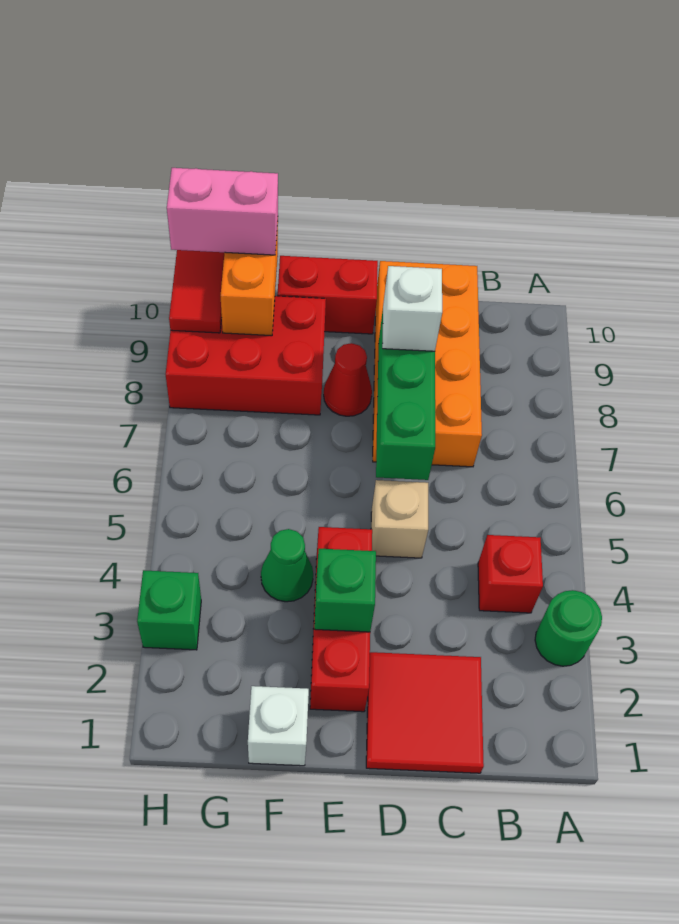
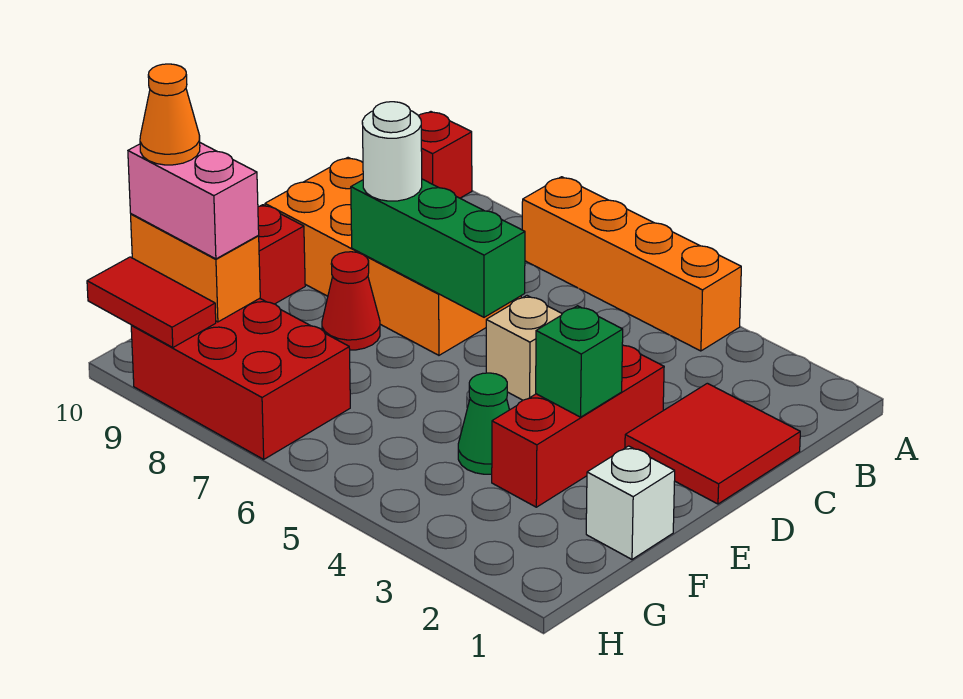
green 1x1 round brick [535,590,602,666] -> none
none -> orange 1x4 brick [522,177,741,351]
red 1x1 brick [478,535,543,613] -> red 1x1 brick moved to [419,112,472,198]
white 1x1 brick [382,266,442,351] -> white 1x1 round brick [362,102,422,201]
red 1x3 brick [310,527,372,712] -> red 1x3 brick turned to [492,345,664,507]
red 2x3 brick [166,296,326,415] -> red 2x3 brick turned to [131,298,350,459]
pink 1x2 brick [167,168,278,255] -> pink 1x2 brick turned to [128,143,259,259]
none -> orange 1x1 cone [140,64,200,165]
green 1x1 brick [137,570,201,650] -> none

